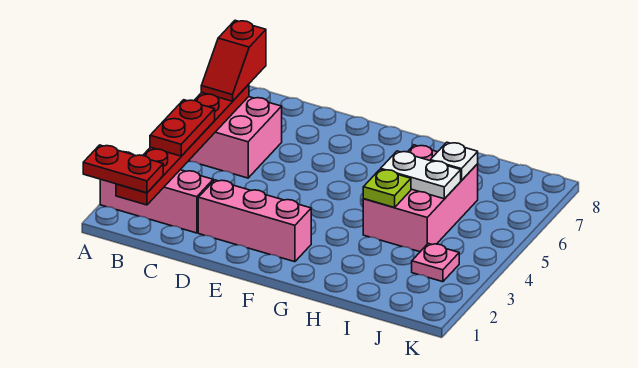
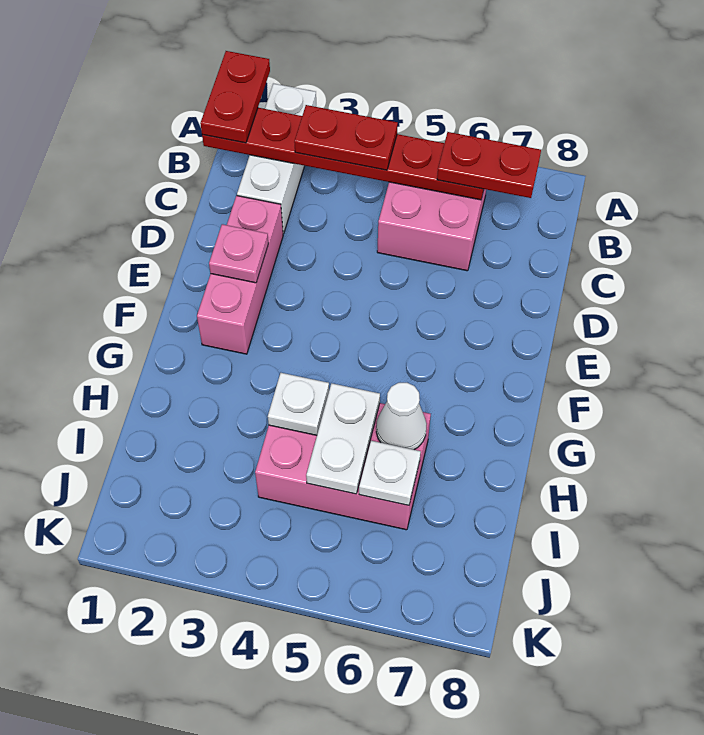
pink 1x3 brick [100,152,213,233] -> white 1x3 brick [237,84,316,234]
red 1x2 slope [201,20,266,101] -> red 1x2 plate [437,132,541,198]
lime 1x1 plate [363,169,411,208] -> white 1x1 plate [268,373,329,435]
none -> white 1x1 cone [376,383,427,450]
pink 1x1 plate [412,244,459,282] -> pink 1x1 plate moved to [209,224,268,283]

